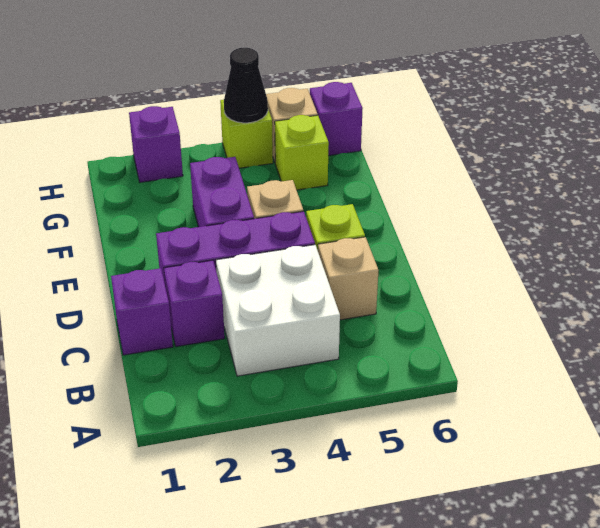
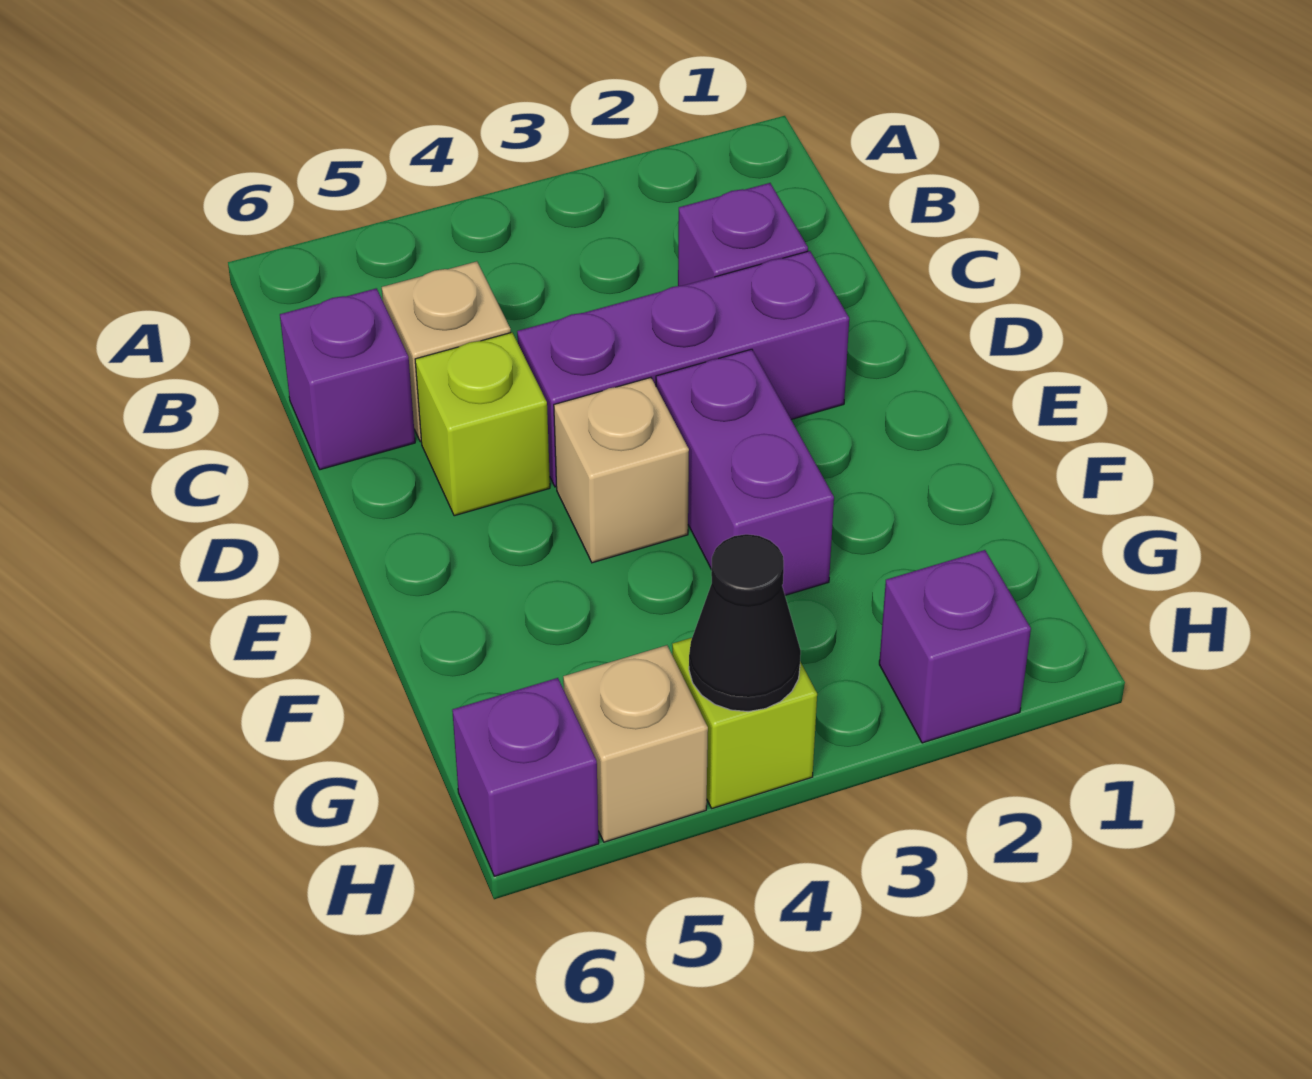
white 2x2 brick [216,245,340,376] -> none
purple 1x1 brick [111,268,173,355] -> purple 1x1 brick moved to [280,288,415,470]
lime 1x1 brick [275,115,329,190] -> none

